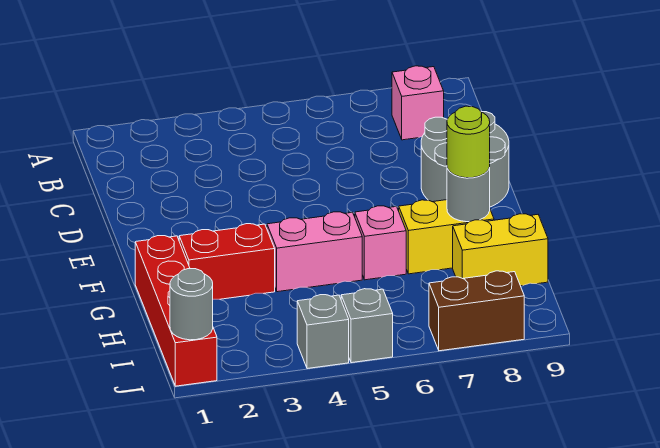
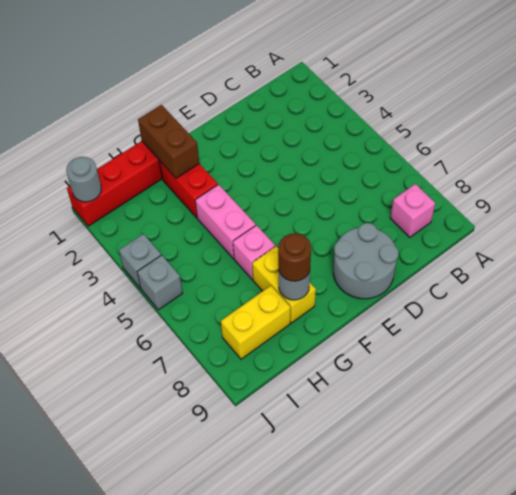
lime 1x1 round brick [447,106,490,178] -> brown 1x1 round brick [278,233,311,281]
yellow 1x2 brick [453,214,548,286] -> yellow 1x2 brick turned to [221,286,290,359]
brown 1x2 brick [429,271,524,351] -> brown 1x2 brick moved to [138,105,199,178]

